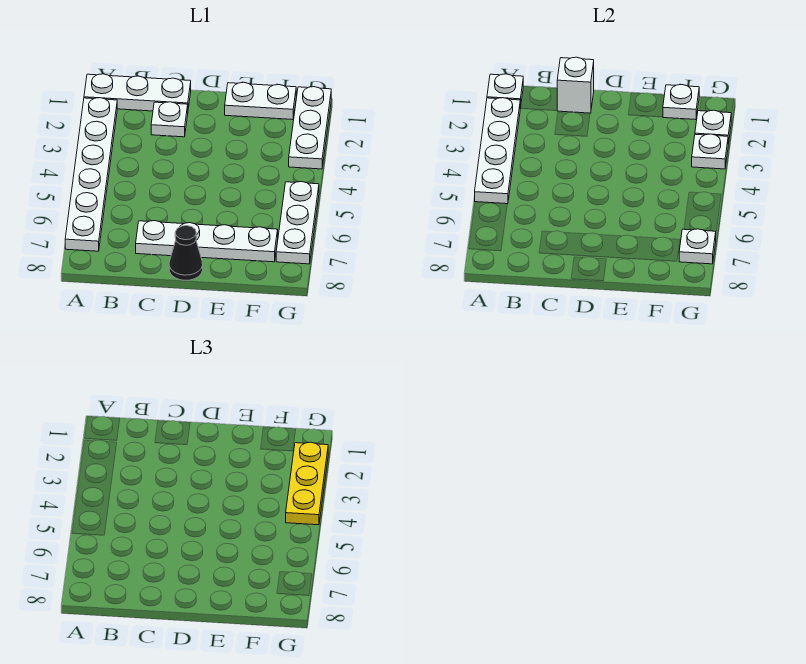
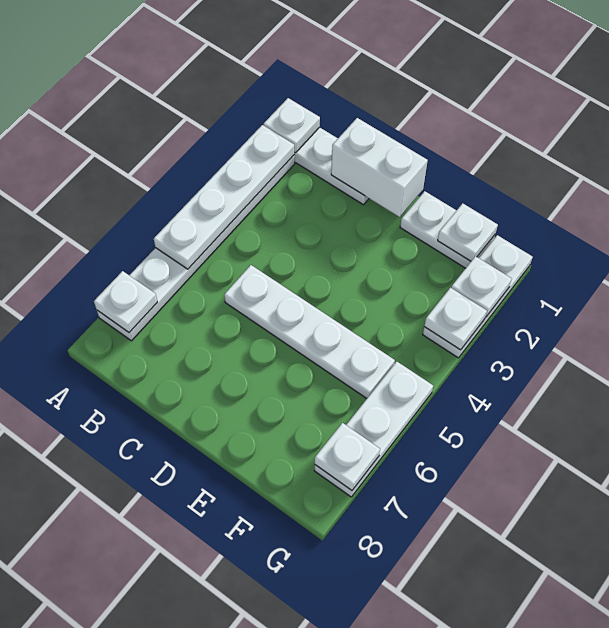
white 1x1 brick [557,57,594,113] -> white 1x2 brick [331,118,428,217]
white 1x1 plate [151,102,188,137] -> white 1x1 plate moved to [94,271,157,332]
white 1x4 plate [136,221,278,262] -> white 1x4 plate moved to [224,265,395,398]
black 1x1 cone [169,226,203,280] -> none
yellow 1x3 plate [286,442,328,525] -> none

